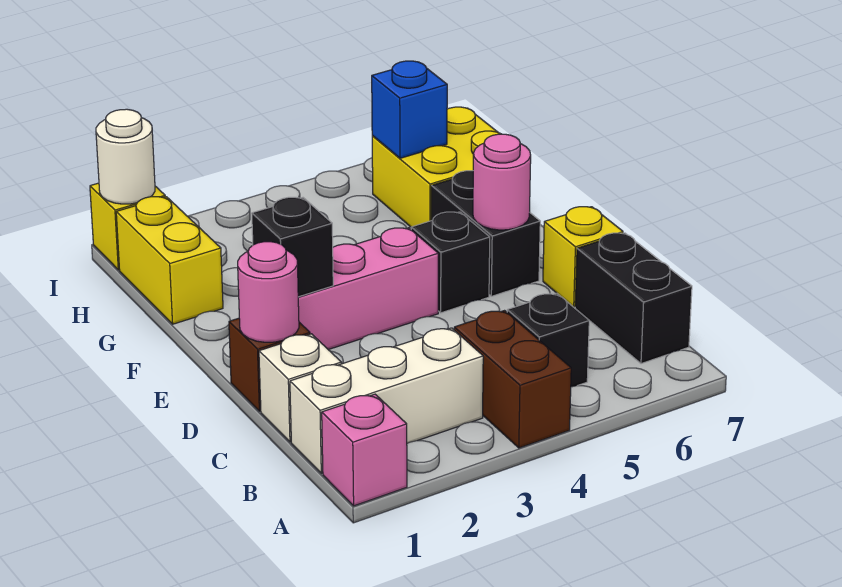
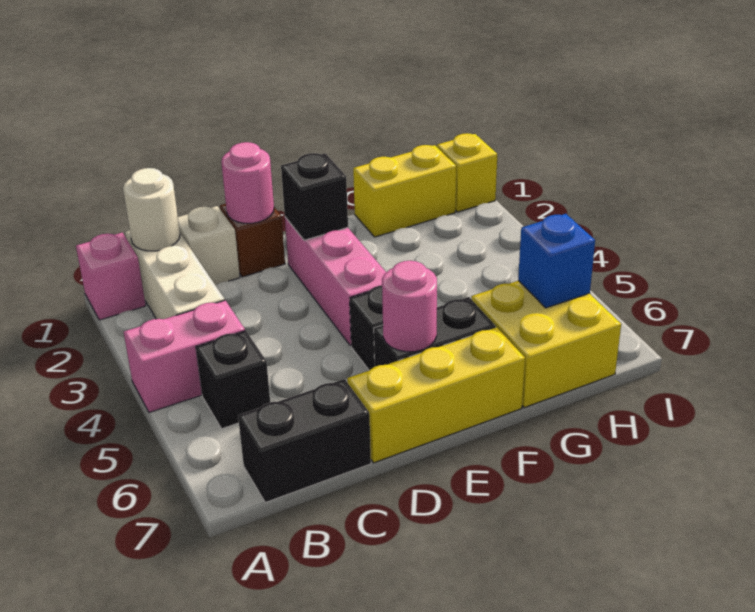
brown 1x2 brick [454,311,571,448] -> pink 1x2 brick [124,300,245,413]
yellow 1x1 brick [543,207,623,307] -> yellow 1x3 brick [347,327,525,463]
white 1x1 round brick [96,109,155,204] -> white 1x1 round brick moved to [123,168,180,251]

